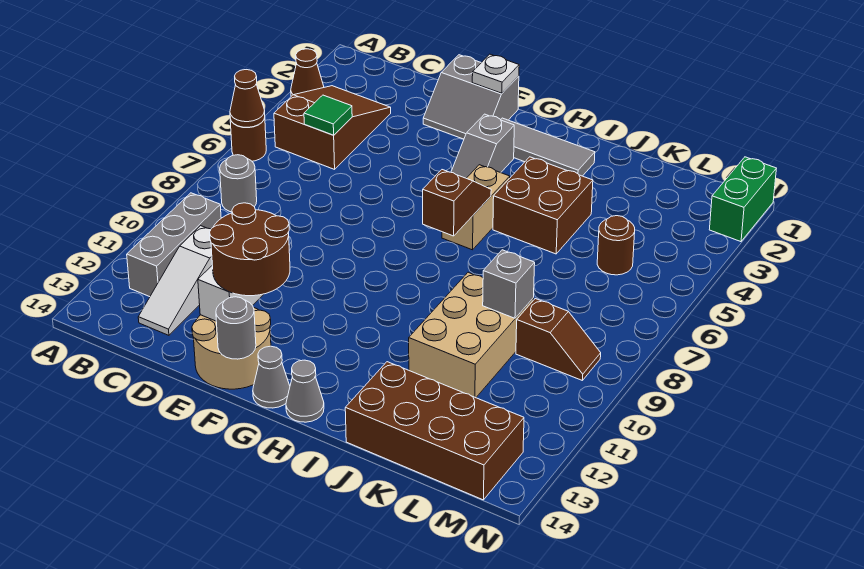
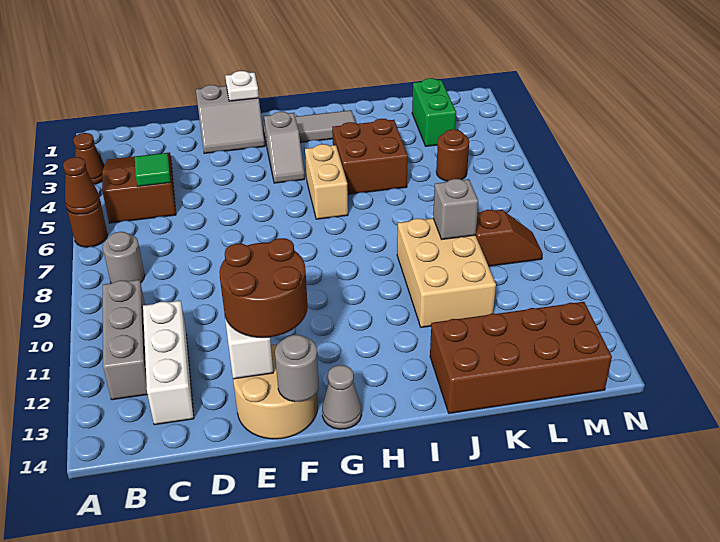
white 1x3 slope [138,226,212,335] -> white 1x3 brick [143,301,194,425]
brown 1x2 slope [423,170,491,236] -> none
grey 1x1 cone [286,360,324,422] -> none
green 1x2 brick [709,157,776,242] -> green 1x2 brick moved to [412,78,456,146]

